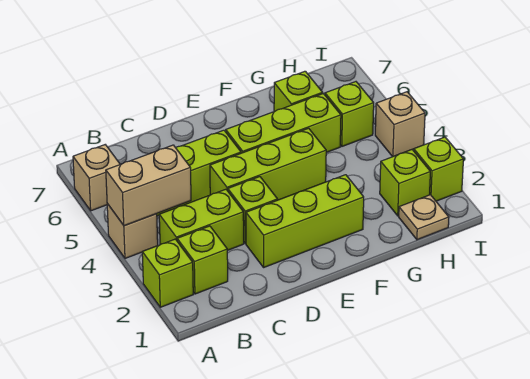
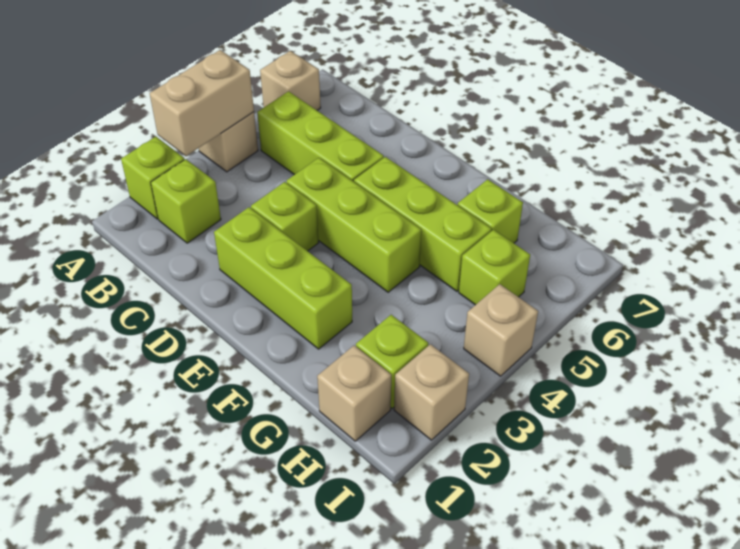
tan 1x2 brick [106,145,191,226] -> tan 1x2 brick turned to [150,50,254,156]
lime 1x2 brick [159,189,244,250] -> none
tan 1x1 plate [399,195,449,240] -> tan 1x1 brick [317,345,391,441]
lime 1x1 brick [414,137,463,201] -> tan 1x1 brick [394,344,469,440]

